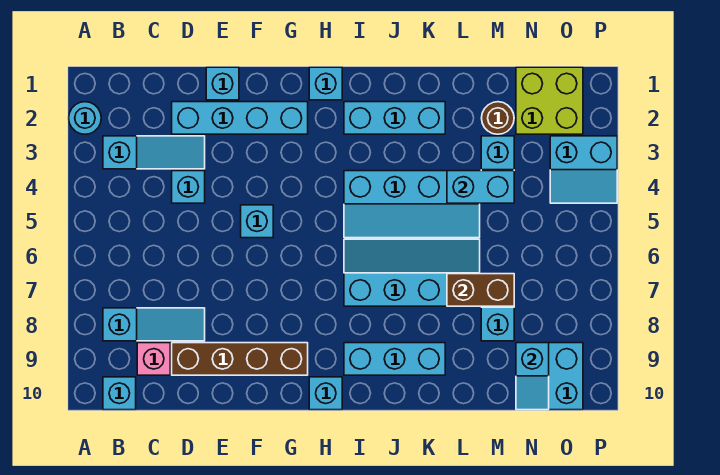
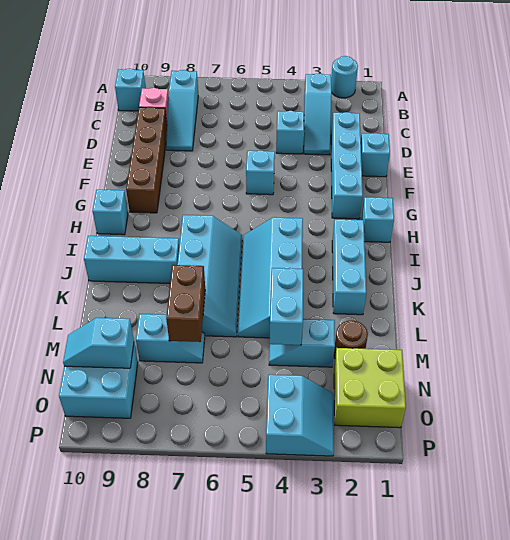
cyan 1x3 brick [344,343,445,375] -> cyan 1x3 brick turned to [84,236,179,283]
cyan 2x2 slope [550,136,617,203] -> cyan 2x2 slope turned to [266,375,334,456]

